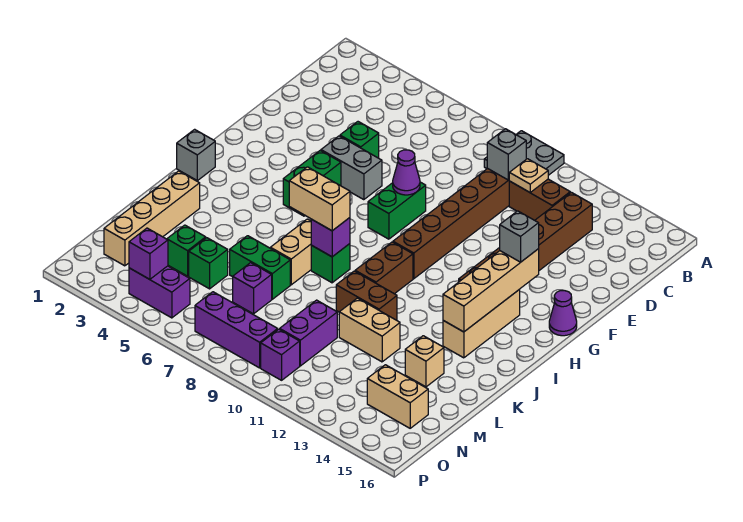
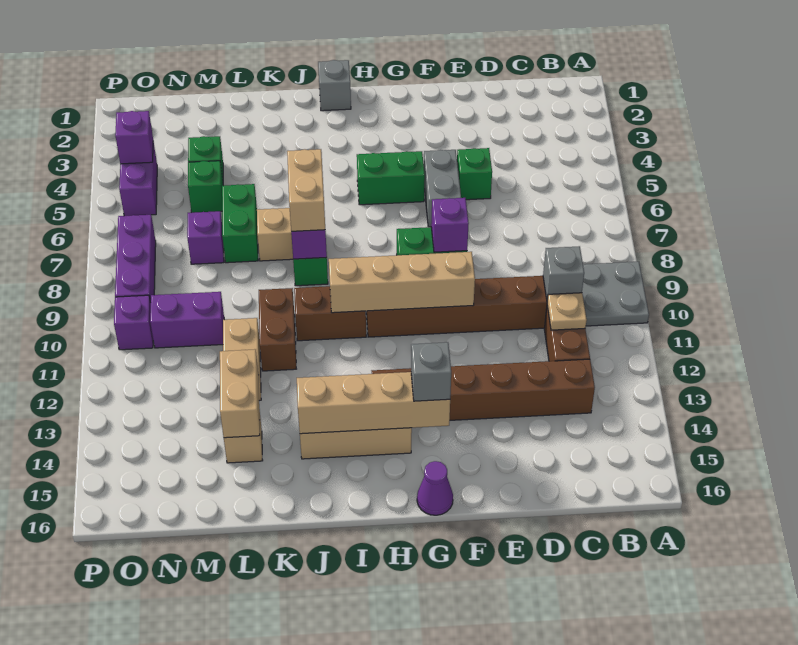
purple 1x1 cone [393,150,420,195] -> purple 1x1 brick [431,198,469,252]
tan 1x4 brick [104,171,200,266] -> tan 1x4 brick moved to [329,252,475,313]
tan 1x2 brick [367,365,428,428] -> tan 1x2 brick moved to [220,349,260,438]

